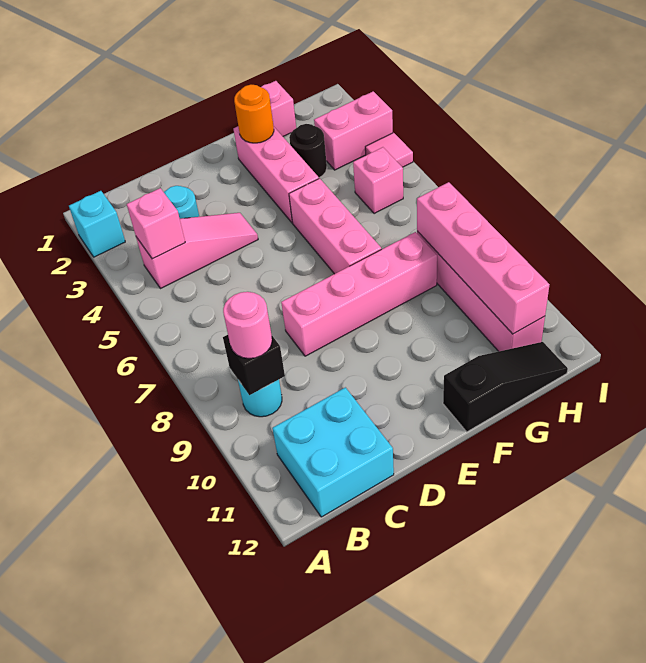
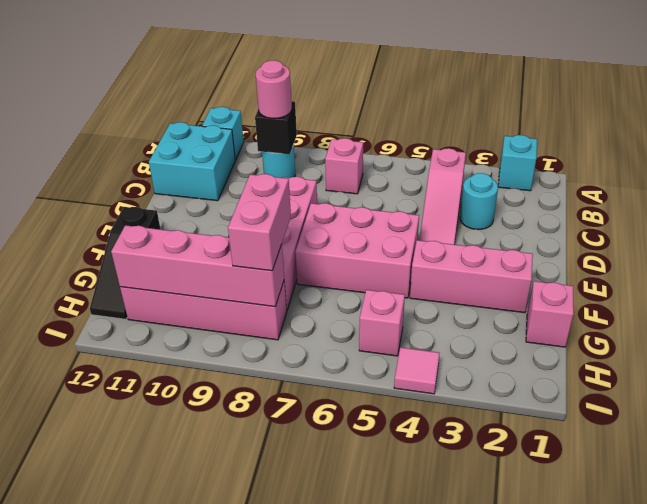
none -> cyan 1x1 brick [202,107,244,160]
pink 1x1 brick [127,188,185,259] -> pink 1x1 brick moved to [325,138,363,194]
orange 1x1 round brick [234,85,274,143] -> none
pink 1x3 brick [289,178,381,274] -> pink 2x3 brick [295,203,419,298]
black 1x1 round brick [289,124,327,178] -> none
pink 1x2 brick [314,91,393,170] -> pink 1x2 brick moved to [228,174,291,271]

